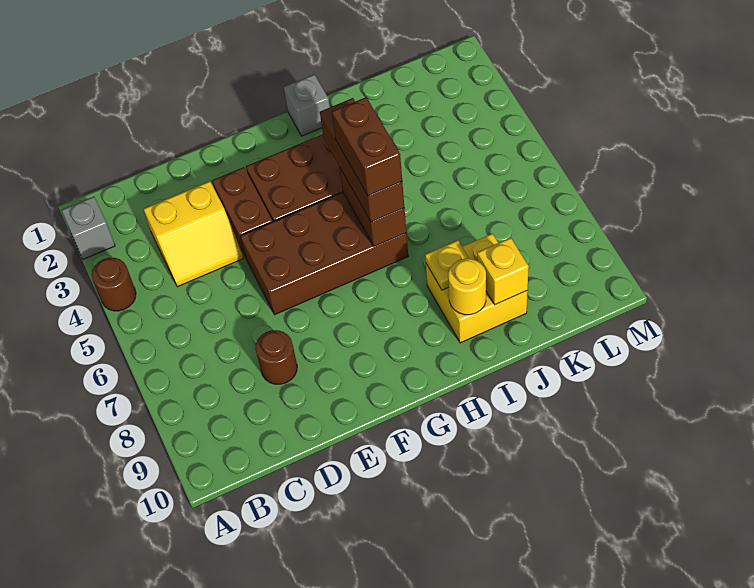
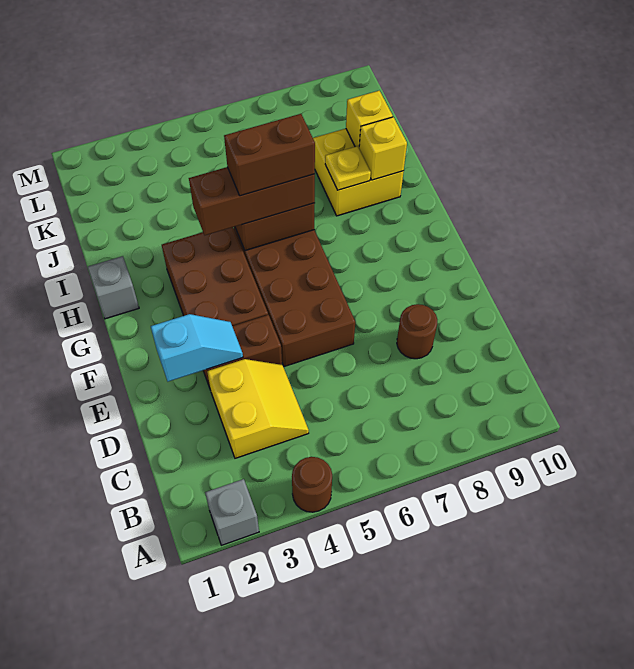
none -> cyan 1x2 slope [151,314,243,382]
yellow 1x1 round brick [448,259,486,315] -> yellow 1x1 brick [359,117,407,180]

